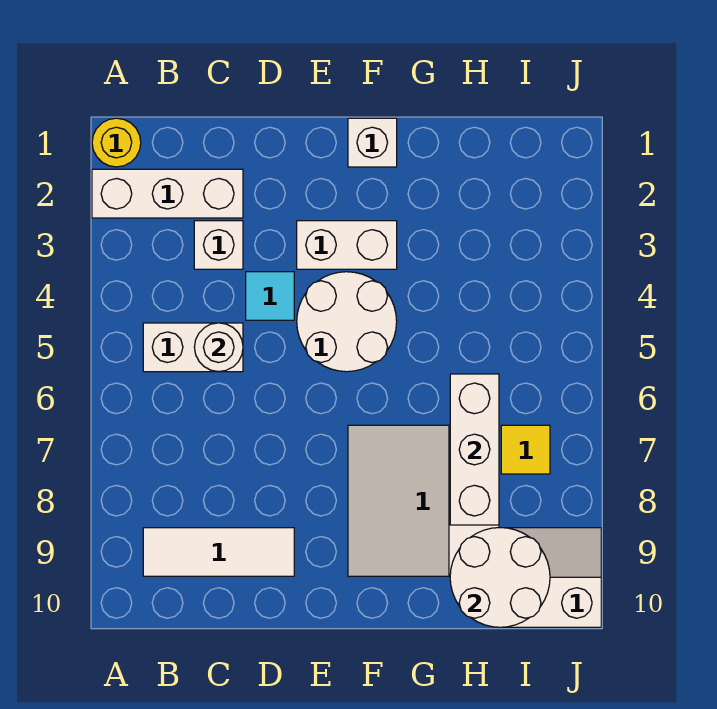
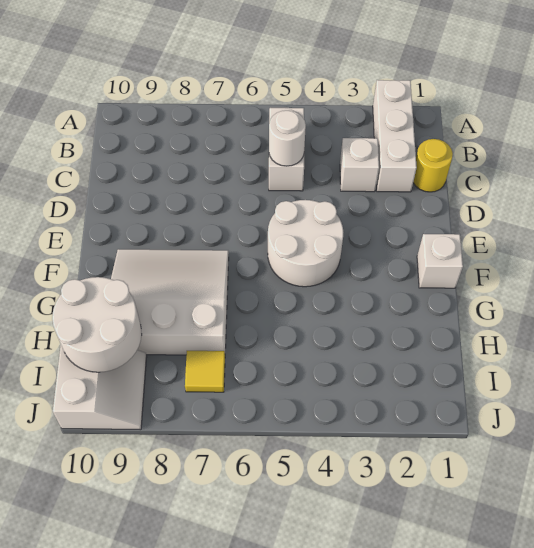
yellow 1x1 round brick [92,118,141,167] -> yellow 1x1 round brick moved to [413,139,453,192]
white 1x3 tile [143,528,294,576] -> none
cyan 1x1 tile [246,272,294,320] -> none
white 1x2 brick [297,221,397,269] -> none
white 1x3 brick [450,374,499,525] -> none

